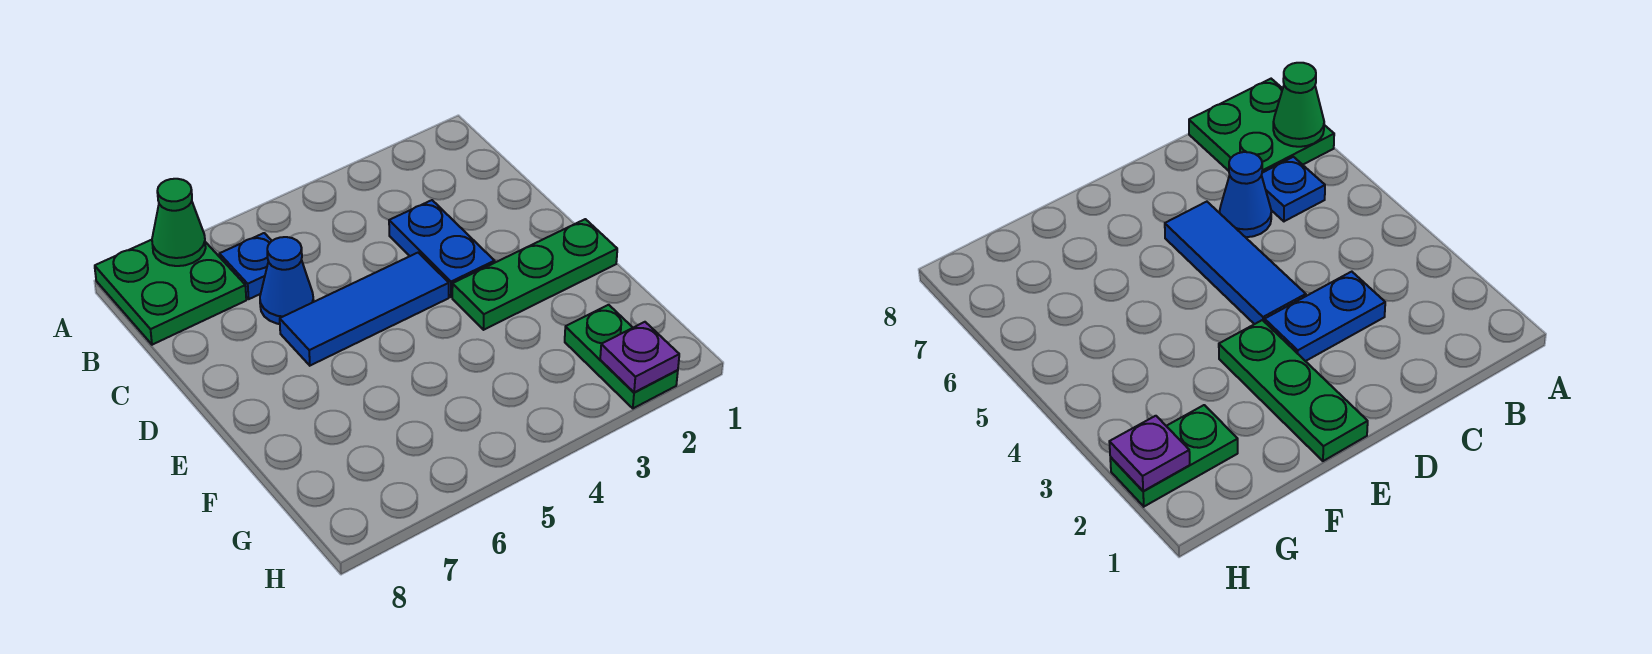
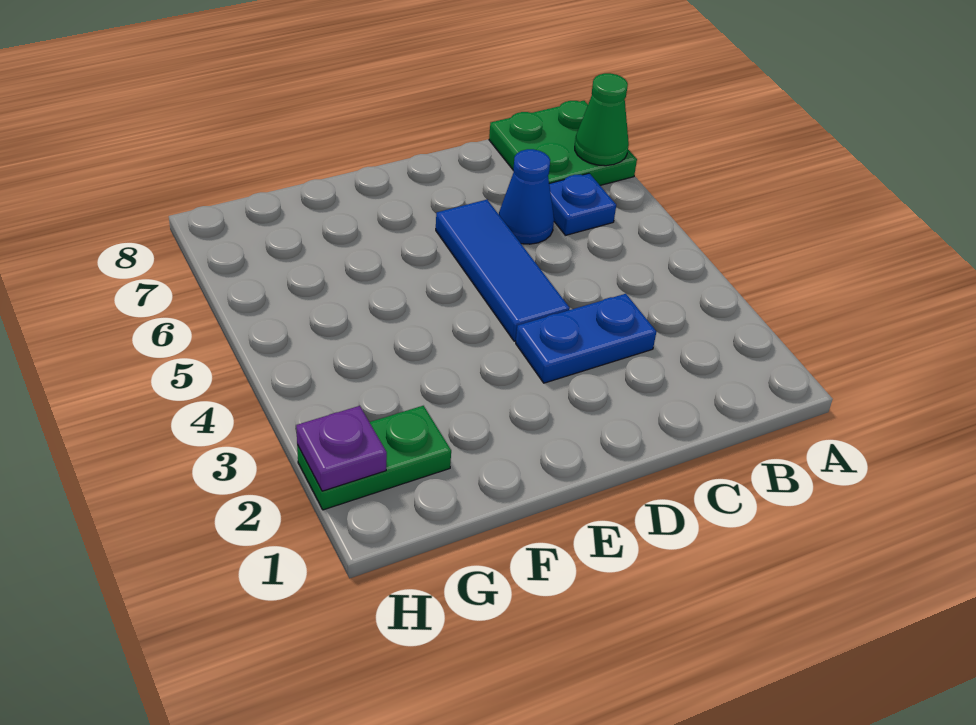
green 1x3 plate [452,219,617,330] -> none

